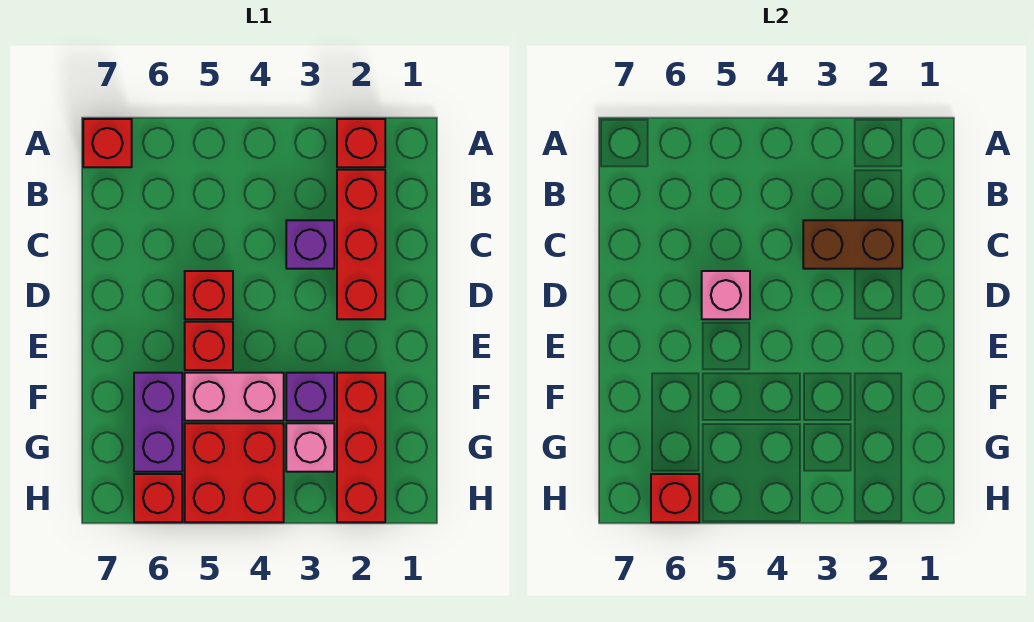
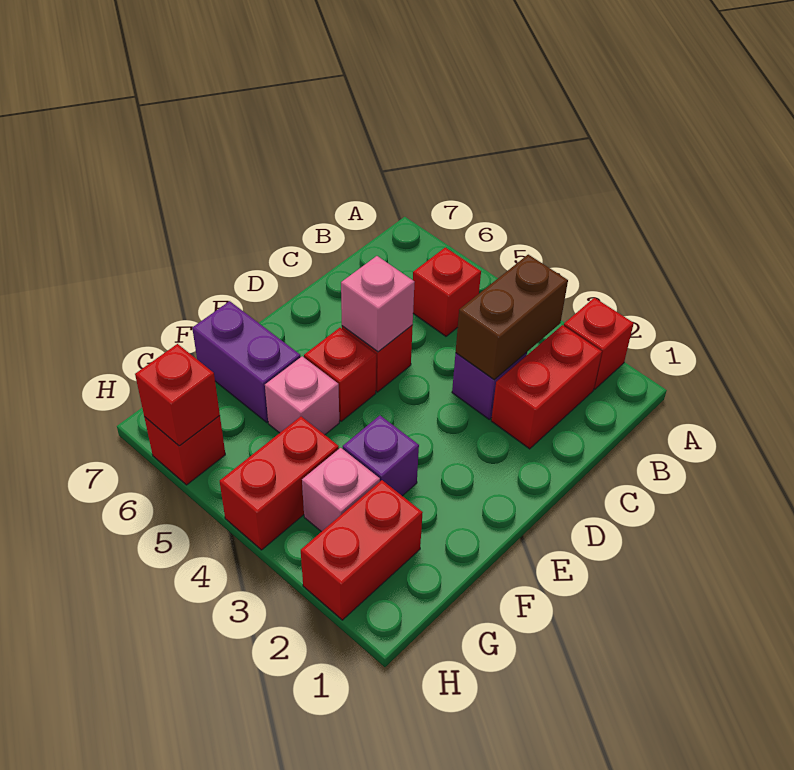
red 1x1 brick [83,119,132,167] -> red 1x1 brick moved to [413,247,481,336]
red 1x3 brick [337,170,385,319] -> red 1x2 brick [491,325,602,449]
brown 1x2 brick [803,220,902,269] -> brown 1x2 brick turned to [456,255,568,380]
red 1x3 brick [337,373,385,522] -> red 1x2 brick [301,480,423,620]
pink 1x2 brick [185,373,284,421] -> pink 1x1 brick [265,356,339,435]
purple 1x2 brick [134,373,182,472] -> purple 1x2 brick turned to [192,301,300,422]
red 2x2 brick [185,423,284,522] -> red 1x2 brick [220,417,339,550]

